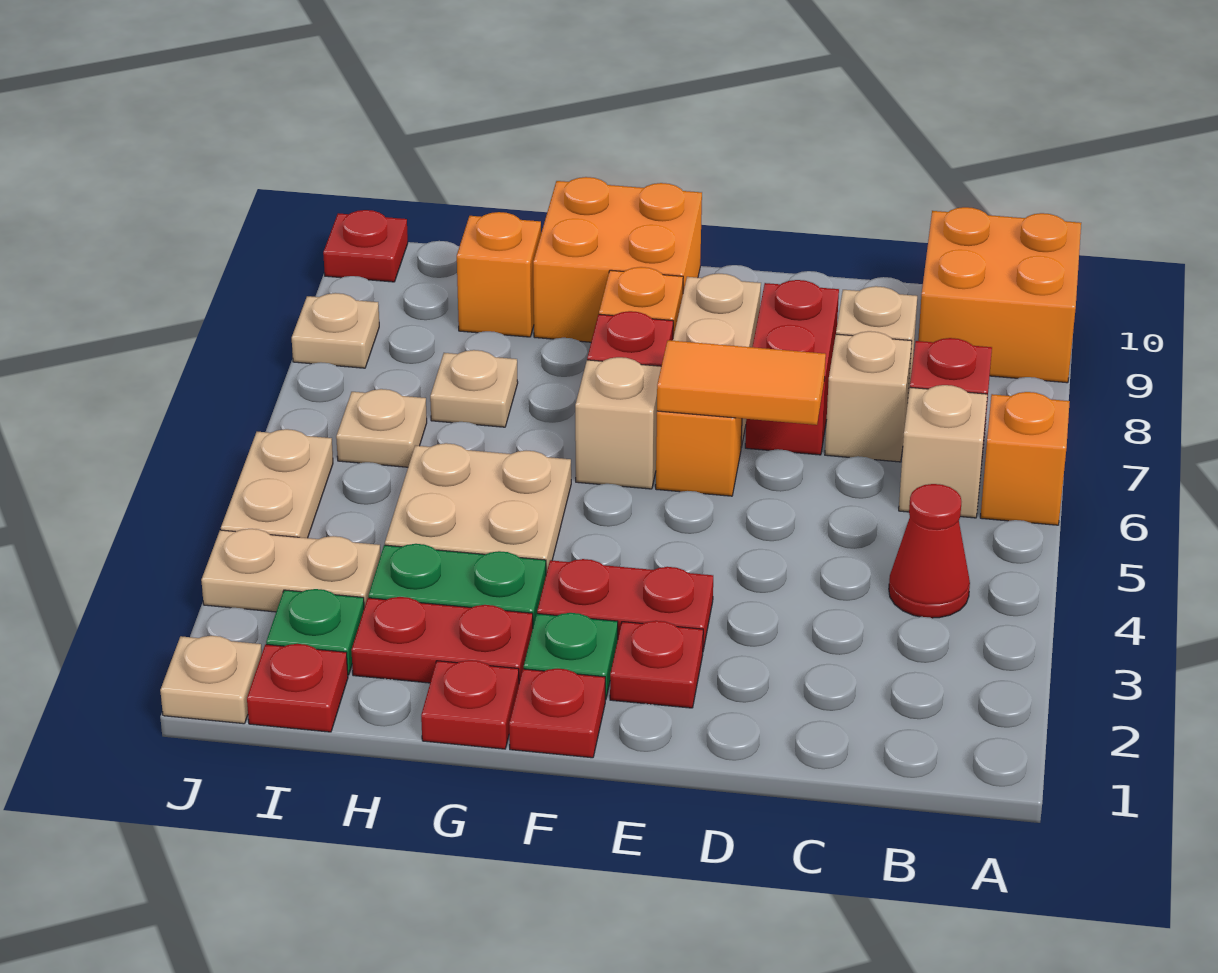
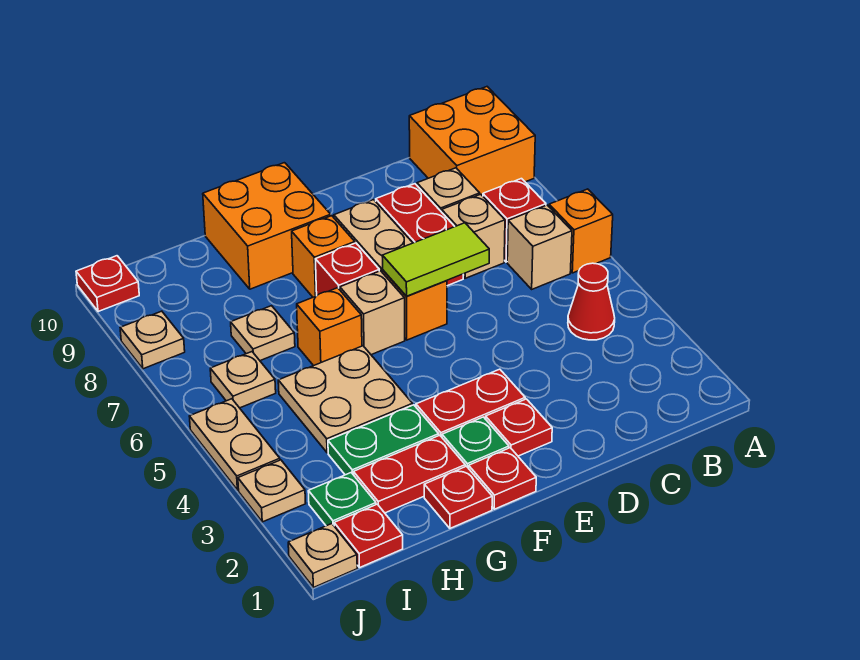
orange 1x2 tile [657,340,826,425] -> lime 1x2 tile [382,223,489,296]
orange 1x1 brick [457,212,541,337] -> orange 1x1 brick moved to [297,288,362,366]
tan 1x2 plate [201,529,381,612] -> tan 1x1 plate [238,460,306,522]

